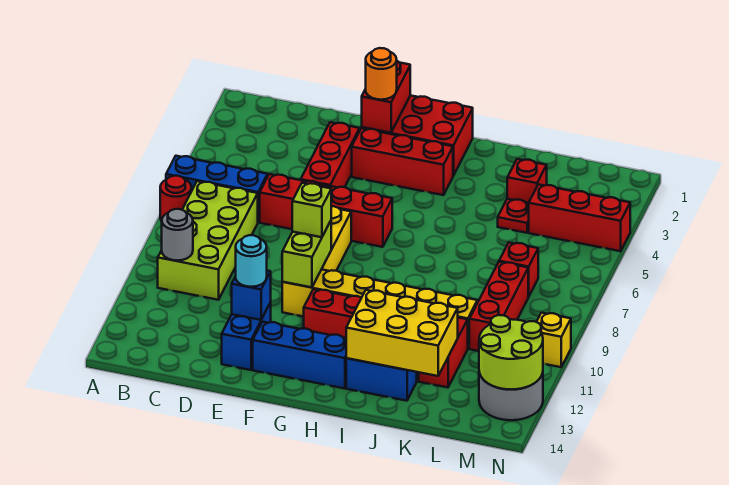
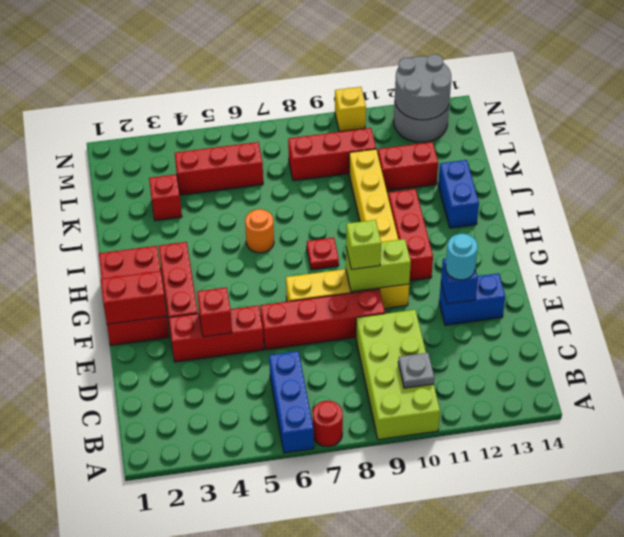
lime 2x4 brick [158,181,258,300] -> lime 2x4 brick turned to [356,310,440,440]
grey 1x1 round brick [162,209,193,261] -> grey 1x1 plate [398,353,434,388]
red 1x4 brick [260,174,392,247] -> red 1x4 brick turned to [260,289,385,350]
orange 1x1 round brick [366,48,397,100] -> orange 1x1 round brick moved to [245,209,274,253]
blue 1x3 brick [253,322,346,389] -> none
yellow 2x3 brick [346,290,458,376] -> none
red 1x1 plate [498,199,529,233] -> red 1x1 plate moved to [307,238,339,270]
red 1x3 brick [529,184,630,251] -> red 1x3 brick turned to [175,142,263,195]
red 1x1 brick [499,243,538,297] -> red 1x1 brick moved to [197,288,232,337]
lime 2x2 round brick [479,315,543,390] -> grey 2x2 round brick [395,54,451,120]

